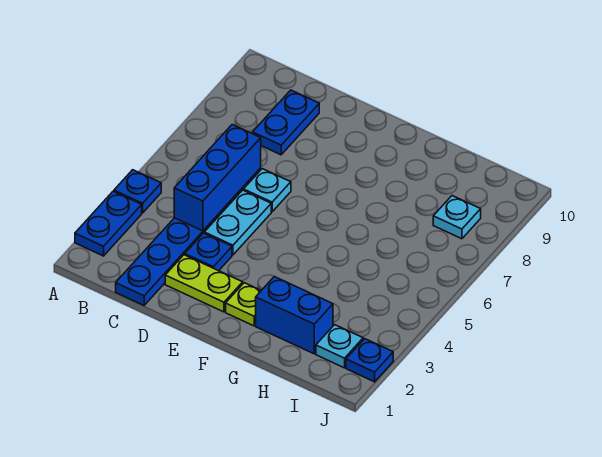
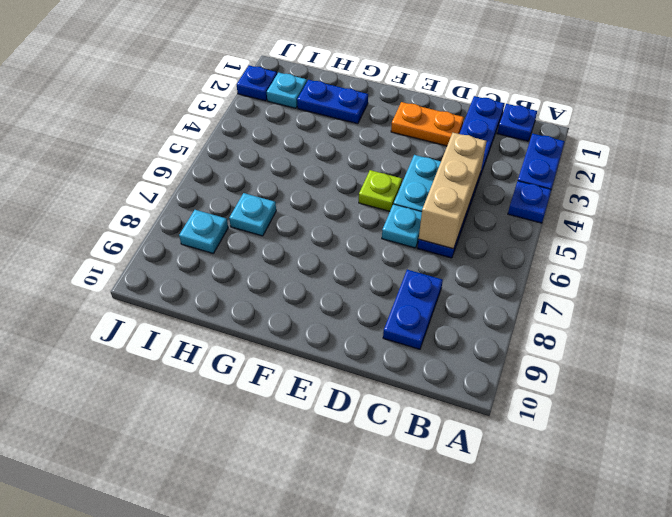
blue 1x3 brick [174,125,261,231] -> tan 1x3 brick [419,133,487,249]
lime 1x2 plate [165,255,243,312] -> orange 1x2 plate [391,102,464,146]
blue 1x1 plate [185,233,232,271] -> blue 1x1 plate moved to [497,104,537,141]
lime 1x1 plate [226,283,261,326] -> lime 1x1 plate moved to [359,170,402,211]
blue 1x2 brick [256,277,333,354] -> blue 1x2 plate [297,80,368,124]
none -> cyan 1x1 plate [229,193,276,236]

